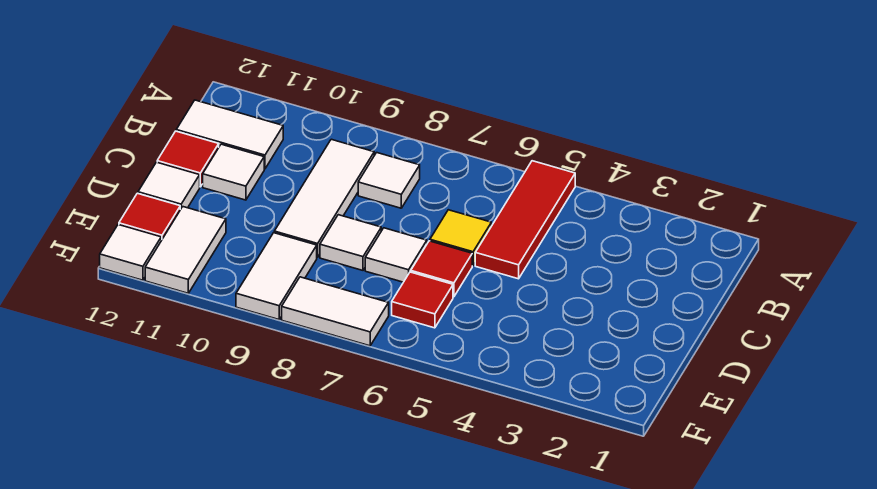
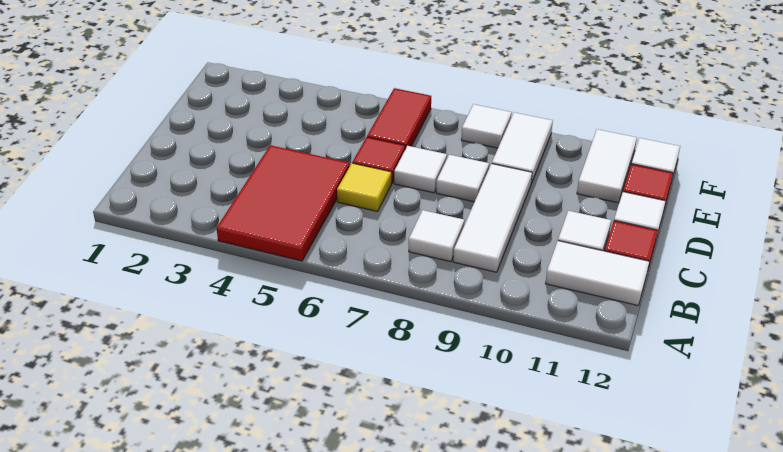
red 1x3 tile [475,161,575,279] -> red 2x3 tile [217,145,350,261]
red 1x1 tile [392,272,453,328] -> red 1x2 tile [367,88,431,149]
white 1x2 tile [282,277,389,346] -> white 1x1 tile [461,104,512,148]

